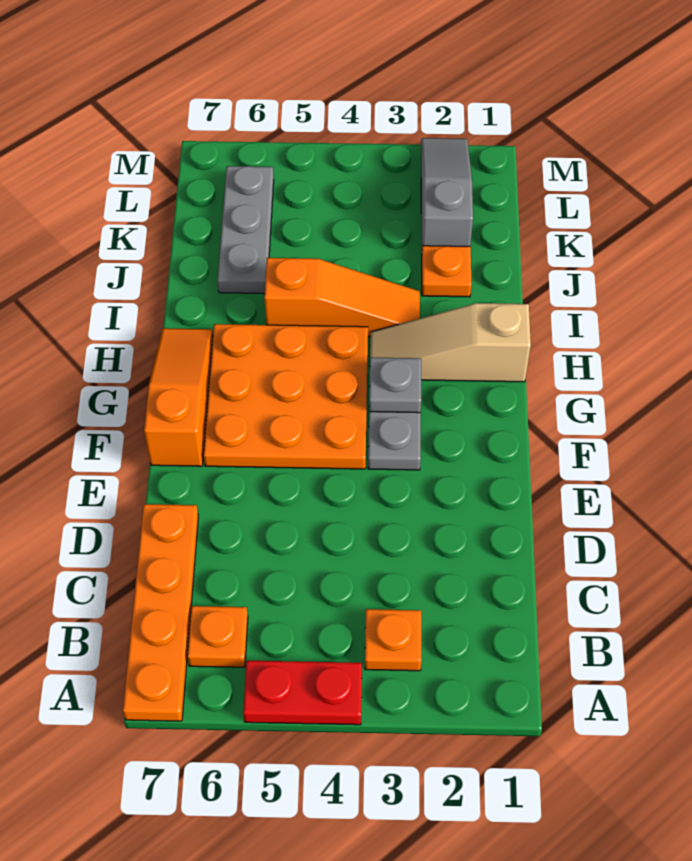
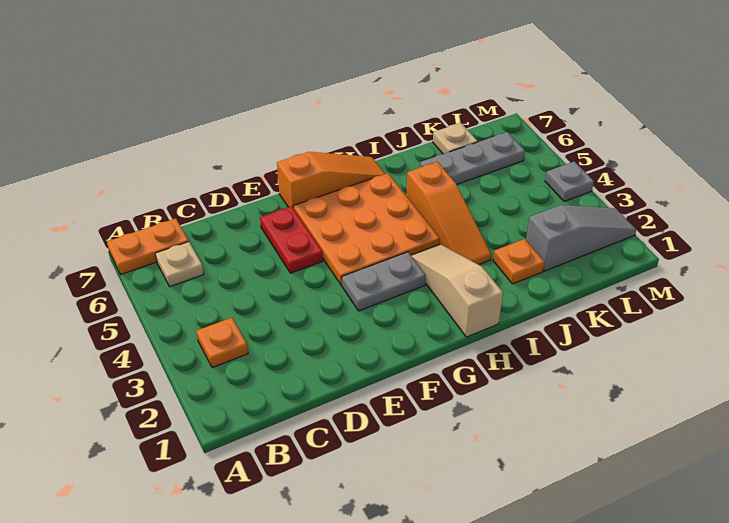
red 1x2 plate [243,661,362,725] -> red 1x2 plate moved to [260,206,323,273]
orange 1x4 plate [123,504,198,721] -> orange 1x2 plate [107,218,189,274]
orange 1x1 plate [187,606,248,667] -> tan 1x1 plate [155,242,204,287]
grey 1x1 plate [369,357,421,413] -> grey 1x1 plate moved to [545,161,594,202]
none -> tan 1x1 plate [433,123,478,154]

